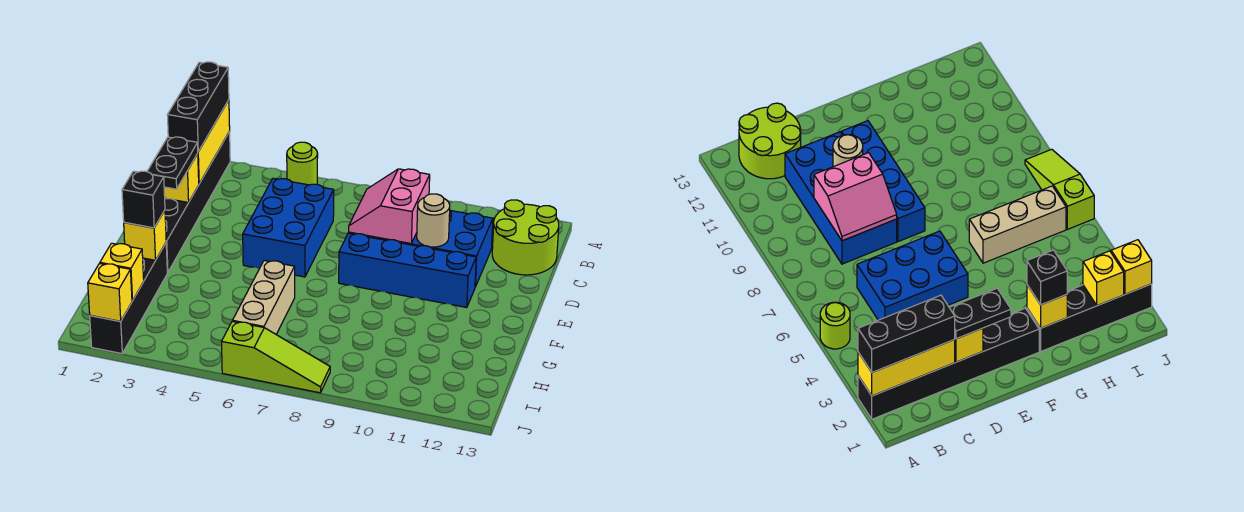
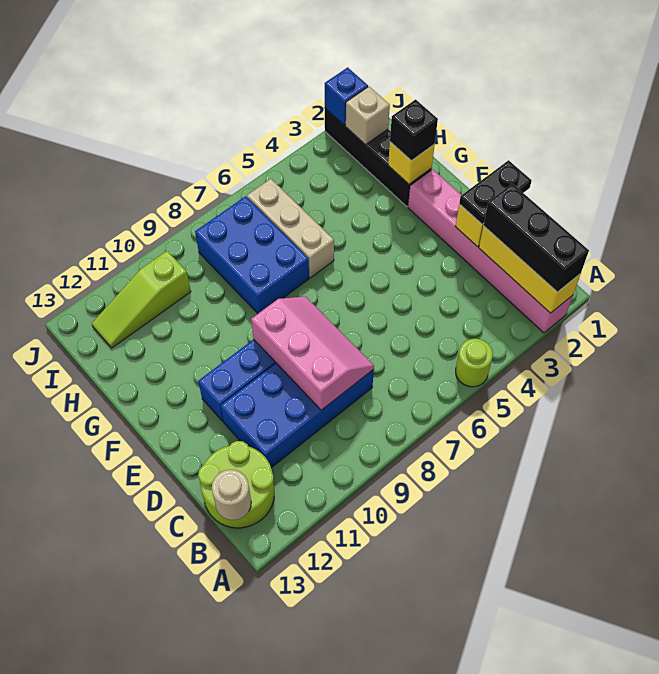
black 1x6 brick [165,132,230,273] -> pink 1x6 brick [408,169,573,333]
blue 2x3 brick [243,178,334,277] -> blue 2x3 brick moved to [195,196,309,313]
pink 2x2 slope [349,169,430,244] -> pink 2x3 slope [251,297,374,410]
black 1x2 plate [147,137,198,189] -> black 1x2 plate turned to [459,160,532,224]
tan 1x1 round brick [417,194,450,247] -> tan 1x1 round brick moved to [212,470,251,520]
yellow 1x1 brick [100,243,144,301] -> tan 1x1 brick [345,87,390,145]
yellow 1x1 brick [88,263,132,321] -> blue 1x1 brick [325,67,368,125]
lime 1x3 slope [221,321,330,393] -> lime 1x3 slope moved to [92,251,191,348]

